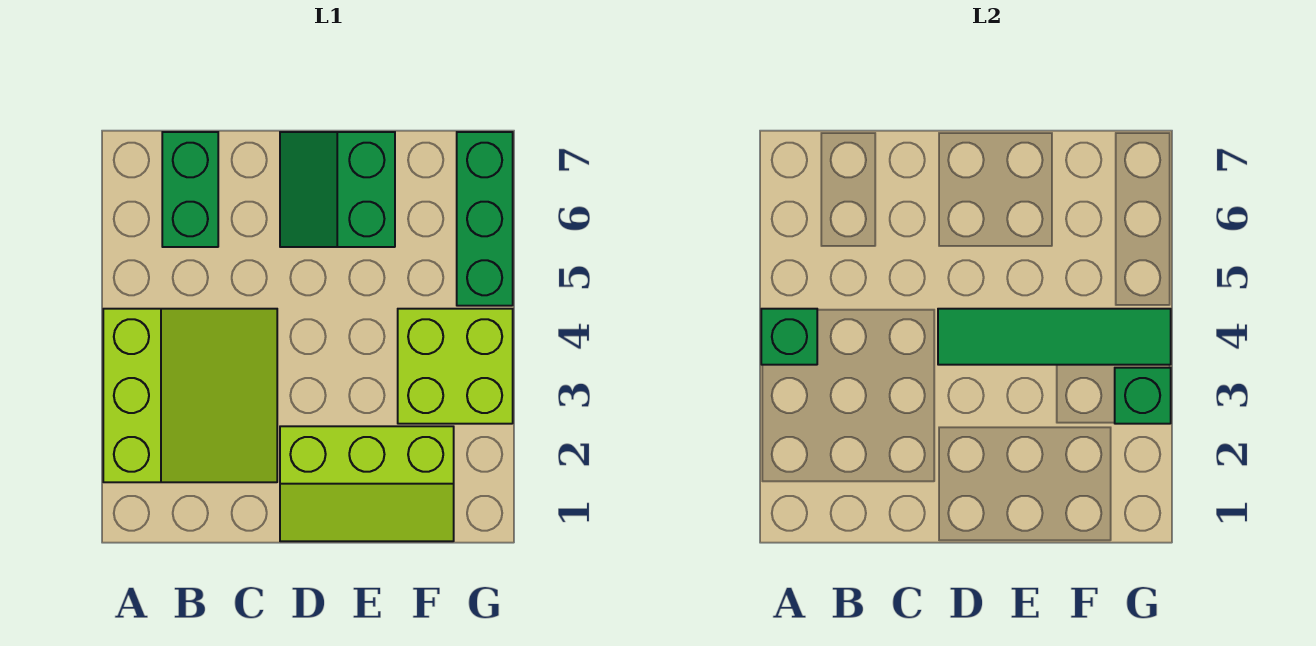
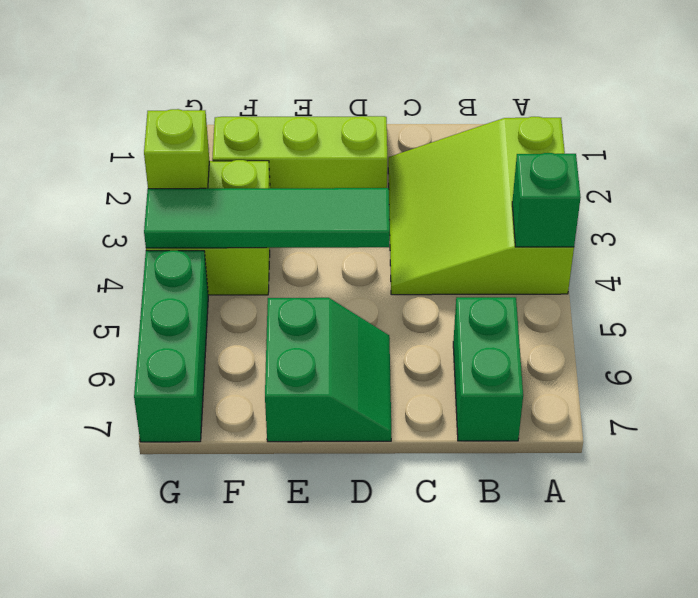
green 1x1 brick [1115,368,1171,424] -> lime 1x1 brick [144,109,209,189]

